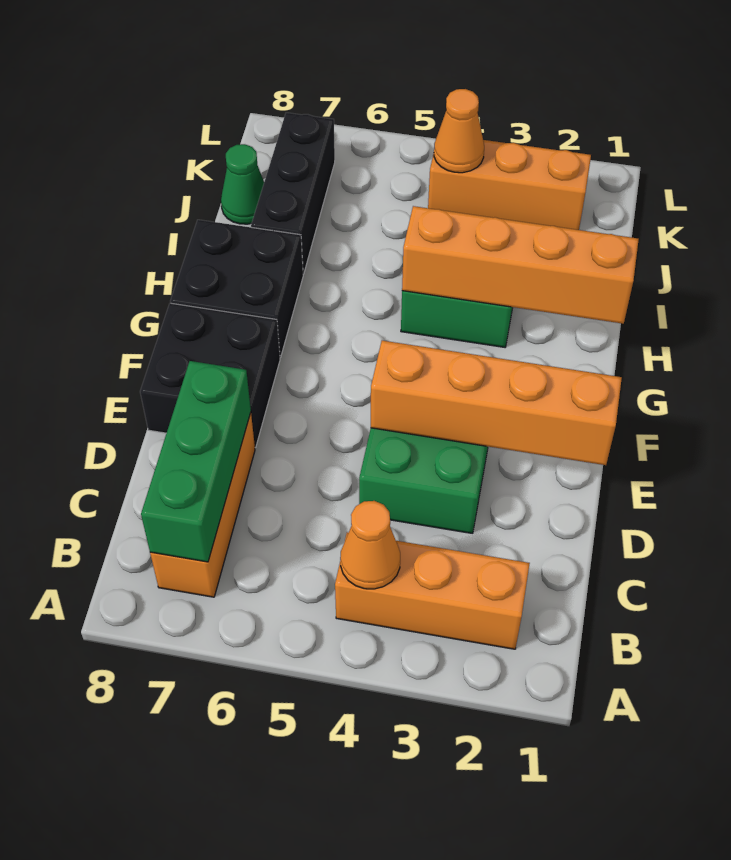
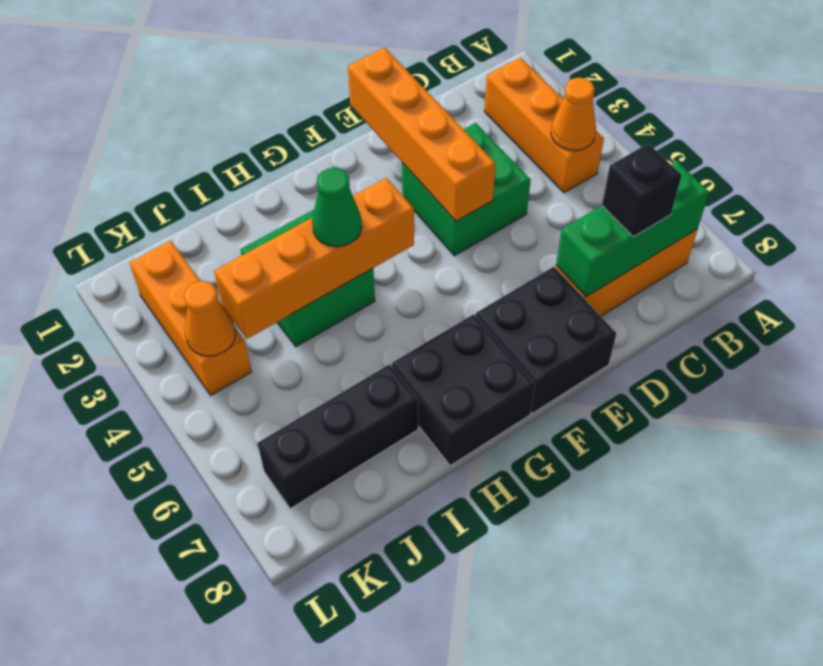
none -> black 1x1 brick [602,143,682,237]
orange 1x4 brick [402,206,639,324] -> orange 1x4 brick turned to [214,178,414,339]
green 1x1 cone [221,144,264,224] -> green 1x1 cone moved to [312,168,362,247]

